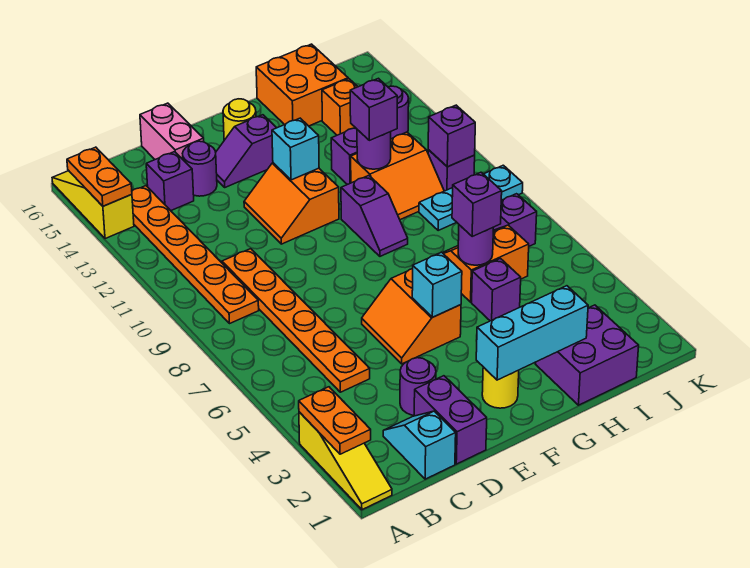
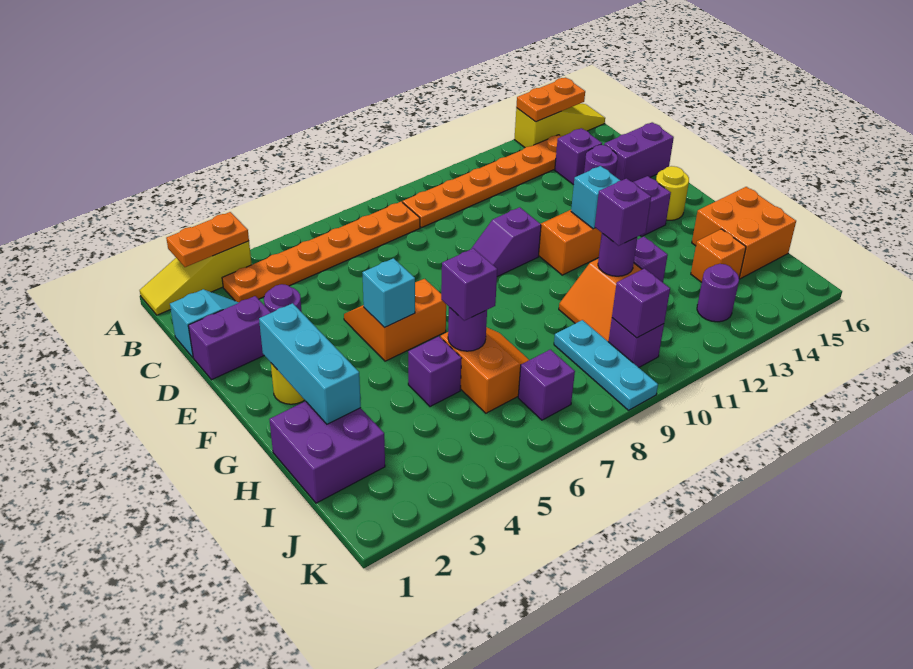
orange 1x6 plate [222,249,370,392] -> orange 1x6 plate moved to [222,202,420,302]
pink 1x2 brick [140,103,204,159] -> purple 1x2 brick [604,122,674,182]
purple 1x2 slope [341,176,408,256] -> purple 1x2 slope moved to [471,207,541,277]

